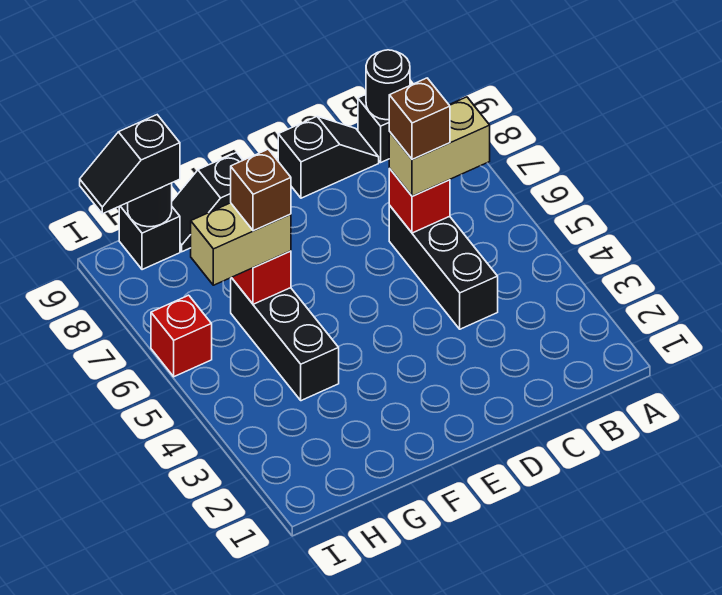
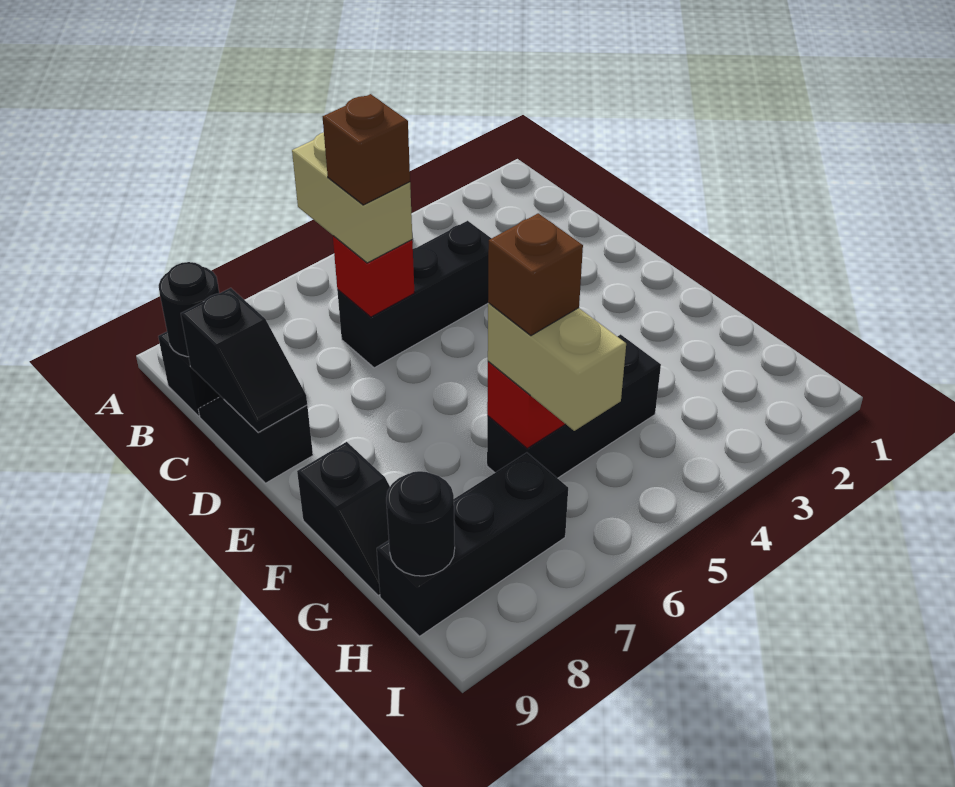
black 1x1 brick [119,203,180,270] -> black 1x3 brick [377,453,568,636]
black 1x2 slope [80,115,180,214] -> black 1x2 slope moved to [181,288,307,433]
red 1x1 brick [151,295,212,377] -> none

